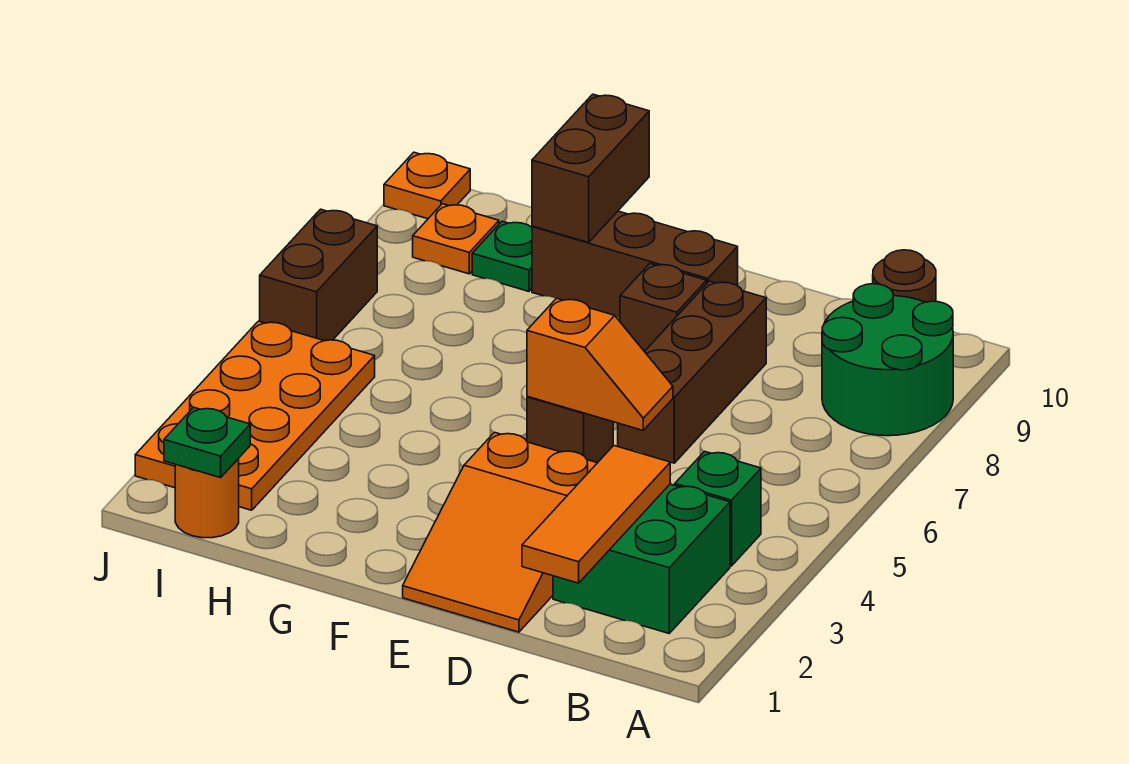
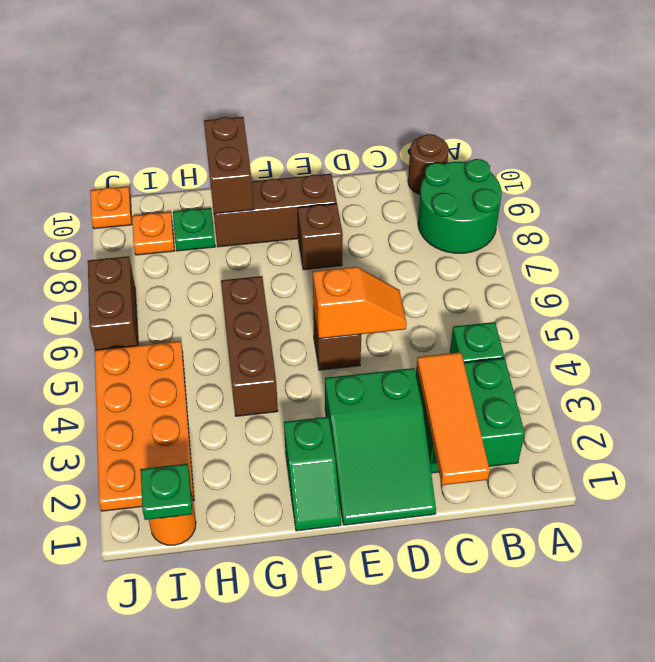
orange 2x3 slope [403,432,597,632] -> green 2x3 slope [325,368,436,525]
brown 1x3 brick [618,281,766,463] -> brown 1x3 brick moved to [221,276,278,416]
none -> green 1x2 slope [284,417,341,531]

